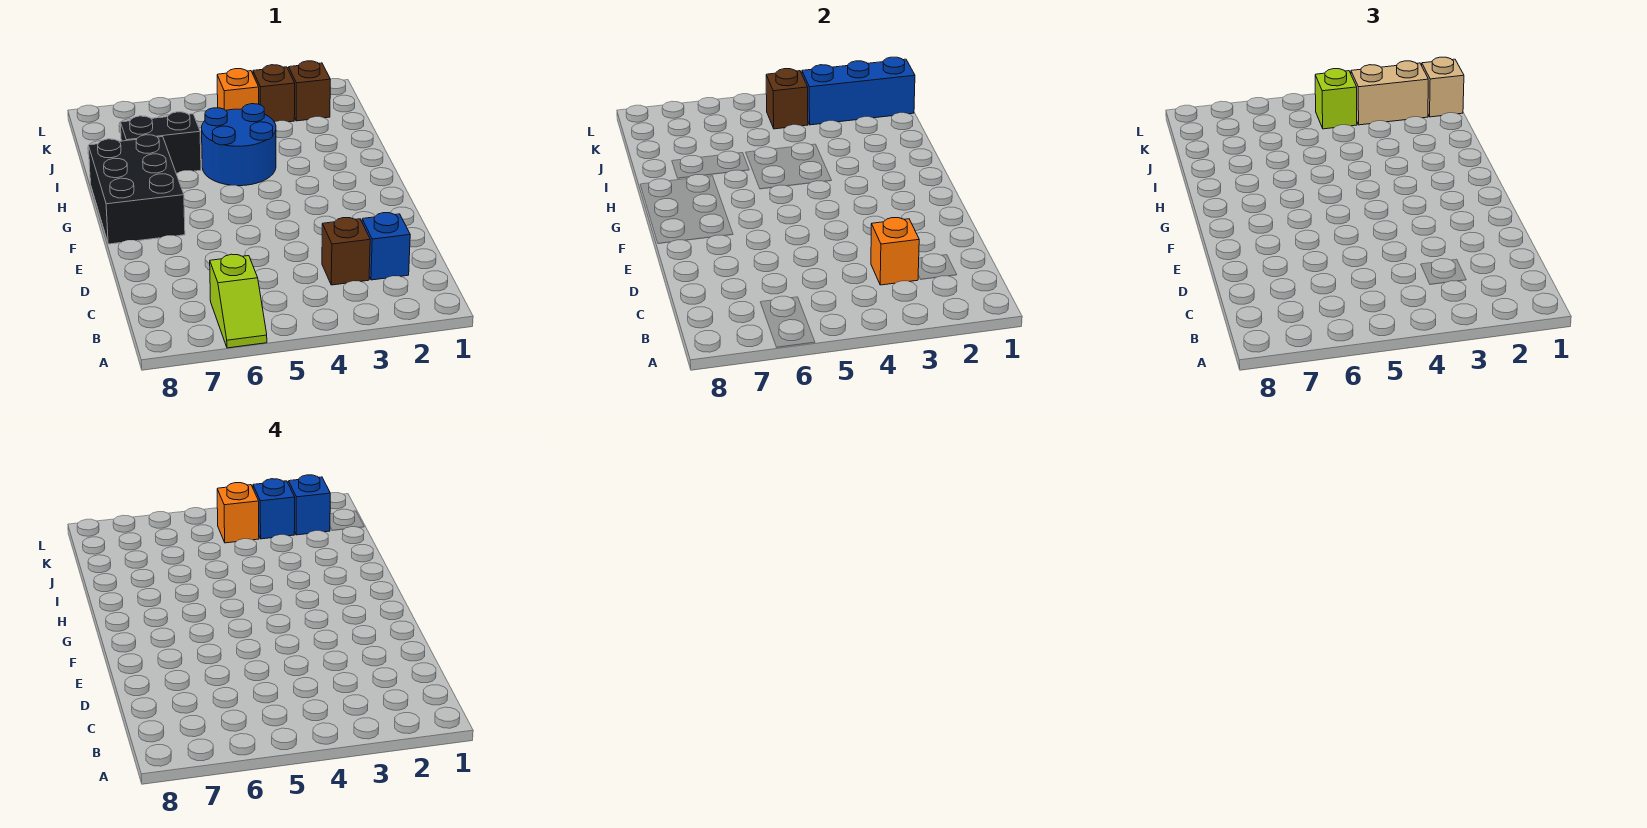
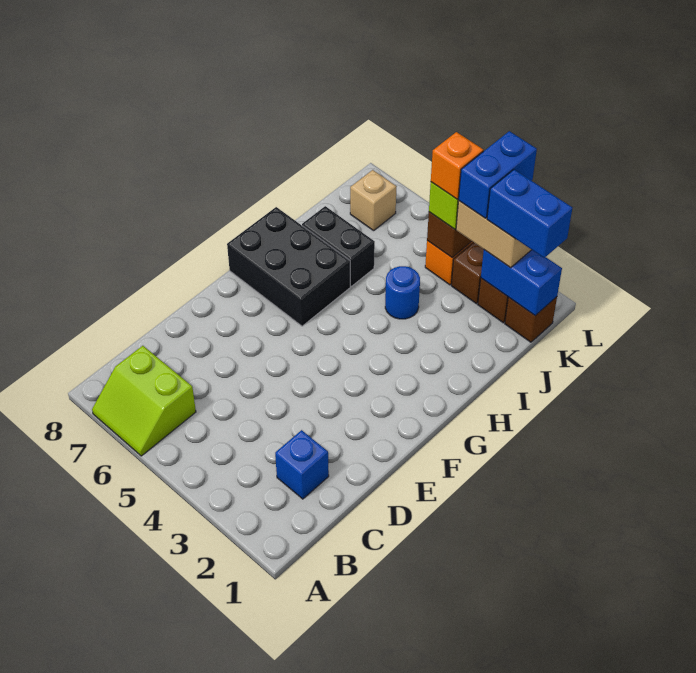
lime 1x2 slope [210,254,267,348] -> lime 2x2 slope [92,346,196,456]
brown 1x1 brick [322,218,370,285] -> brown 1x1 brick moved to [505,297,557,342]
orange 1x1 brick [871,218,919,285] -> none
black 2x3 brick [88,135,185,244] -> black 2x3 brick turned to [227,207,350,326]
blue 2x2 round brick [202,104,276,186] -> blue 1x1 round brick [385,266,420,319]
blue 1x3 brick [802,57,915,125] -> blue 1x2 brick [481,250,562,315]
tan 1x1 brick [1422,57,1464,117] -> tan 1x1 brick moved to [350,170,397,231]
blue 1x1 brick [288,475,330,535] -> blue 1x2 brick [487,170,572,258]
blue 1x1 brick [253,479,295,539] -> blue 1x2 brick [458,131,537,218]

